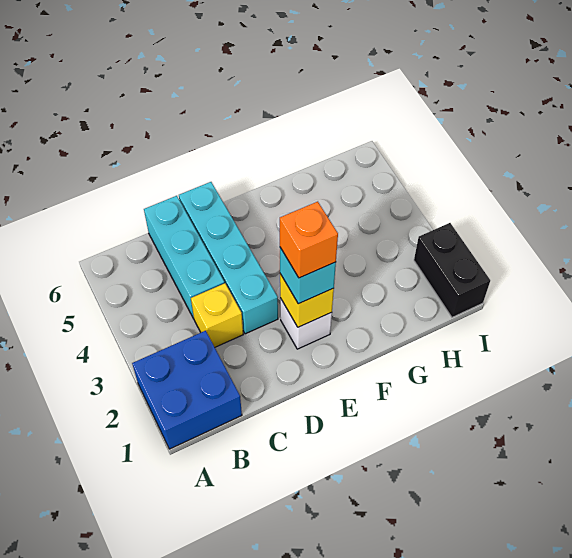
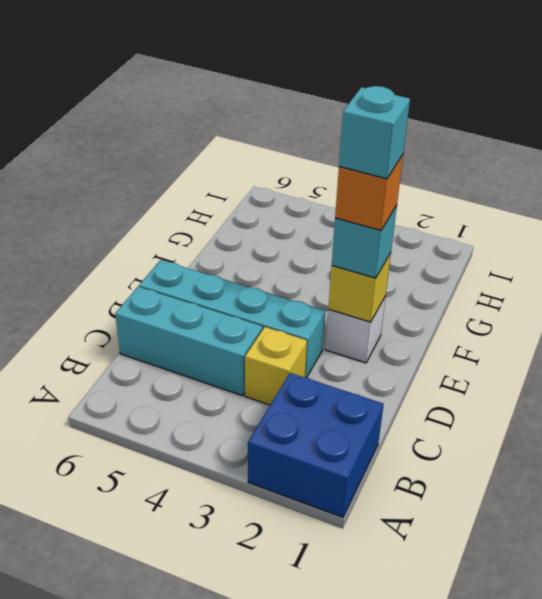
none -> cyan 1x1 brick [339,86,410,179]
black 1x2 brick [414,223,490,317] -> none

